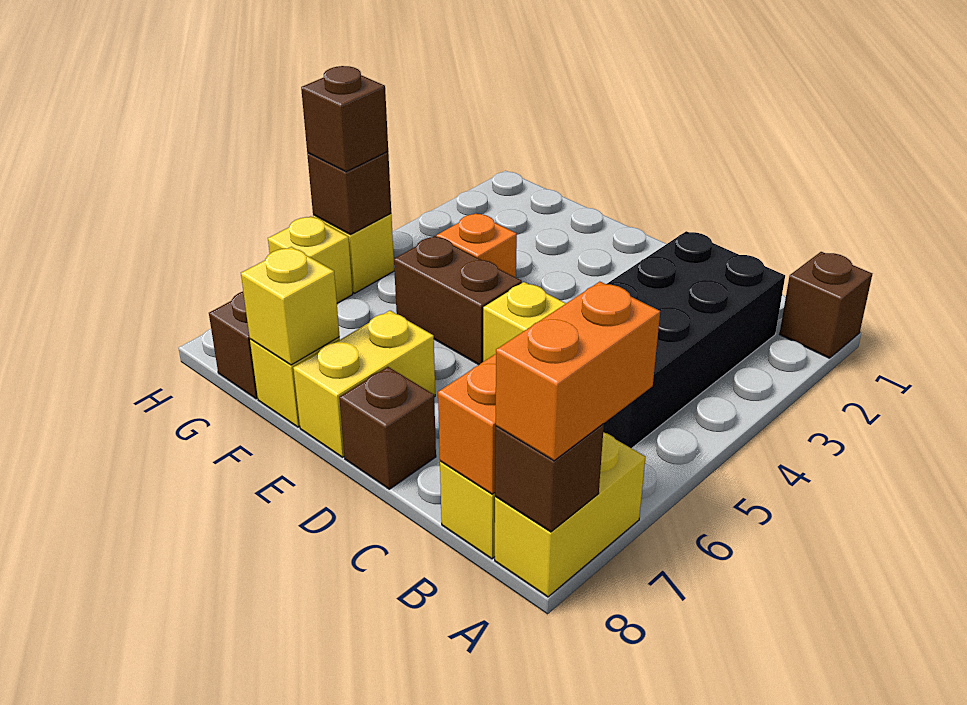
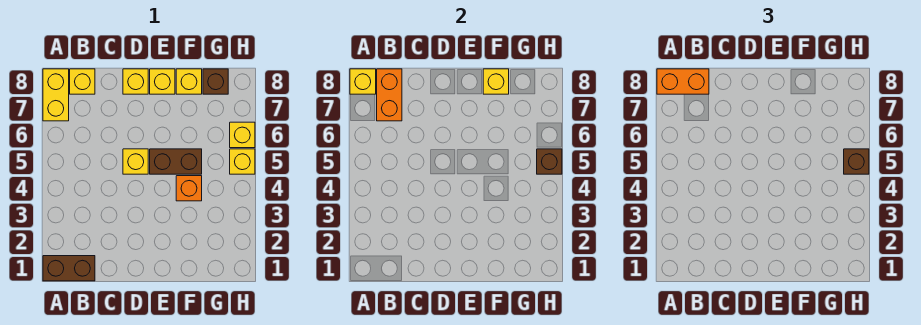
brown 1x1 brick [780,252,872,358] -> brown 1x2 brick [43,256,95,281]
orange 1x2 brick [496,282,660,461] -> orange 1x2 brick turned to [657,69,709,94]
brown 1x1 brick [495,424,604,532] -> yellow 1x1 brick [350,69,376,94]
black 2x4 brick [603,231,785,448] -> none
brown 1x1 brick [339,367,436,489] -> yellow 1x1 brick [123,69,148,94]
yellow 1x2 brick [293,311,435,457] -> yellow 1x1 brick [150,69,175,94]

